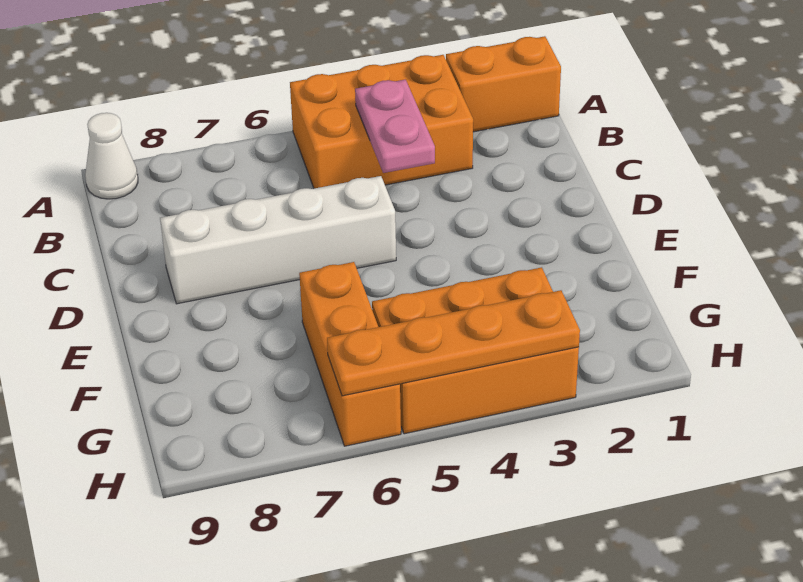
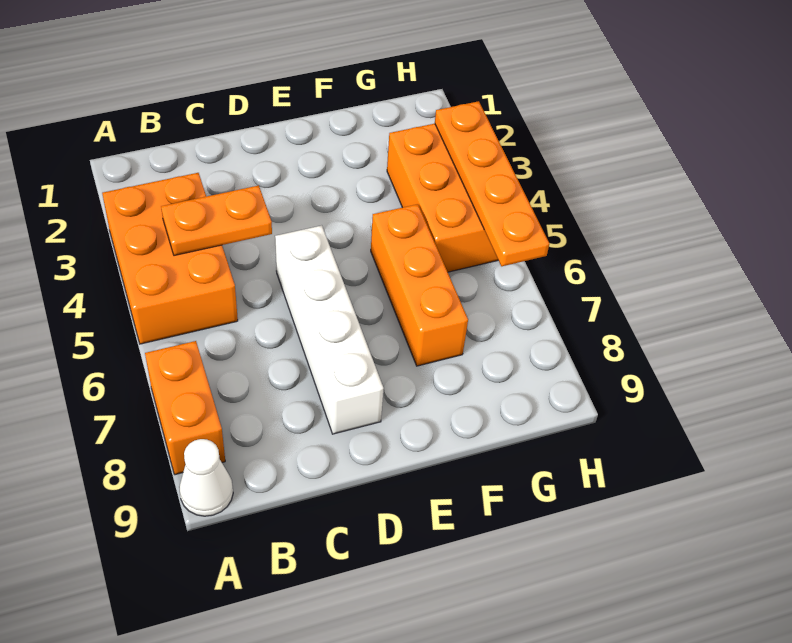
orange 1x2 brick [446,36,561,132] -> orange 1x2 brick moved to [145,341,225,475]
pink 1x2 plate [355,80,435,173] -> orange 1x2 plate [161,185,272,256]
orange 1x3 brick [299,262,401,446] -> orange 1x3 brick turned to [371,204,468,366]

